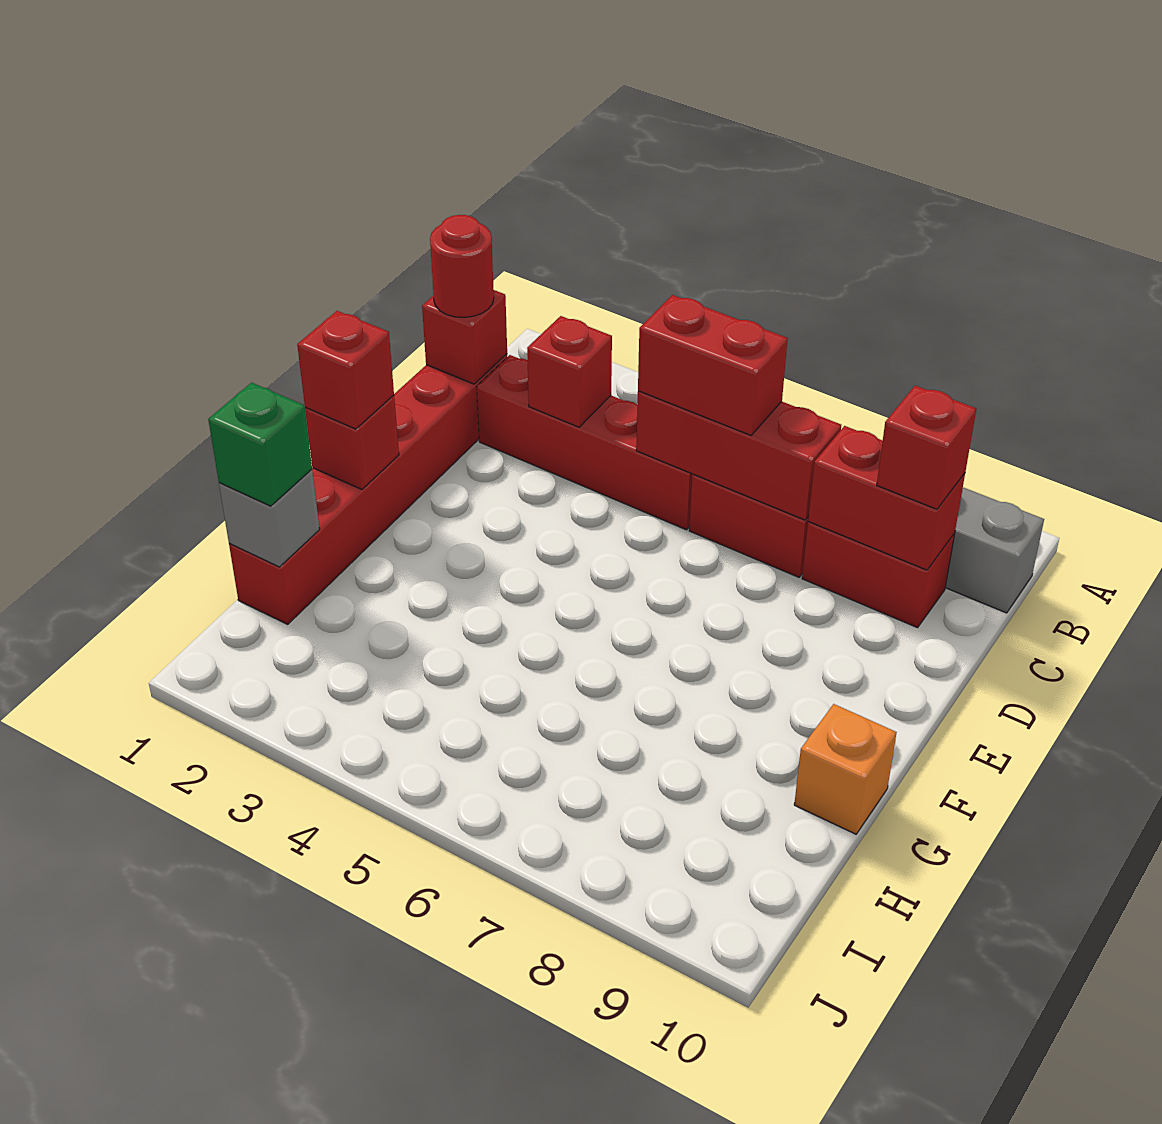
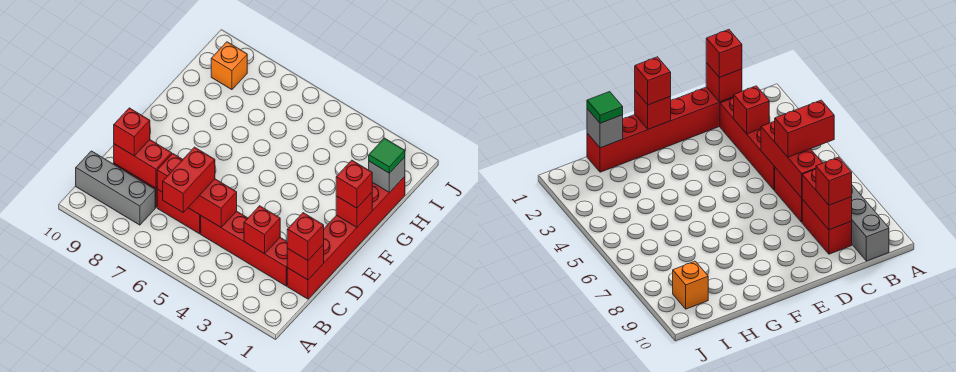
red 1x1 round brick [430,215,494,317] -> red 1x1 brick [287,213,324,260]
red 1x2 brick [638,295,788,435] -> red 1x2 brick turned to [163,147,215,212]
orange 1x1 brick [794,704,897,834] -> orange 1x1 brick moved to [211,42,247,90]
green 1x1 brick [208,383,312,506] -> green 1x1 tile [369,138,405,173]

